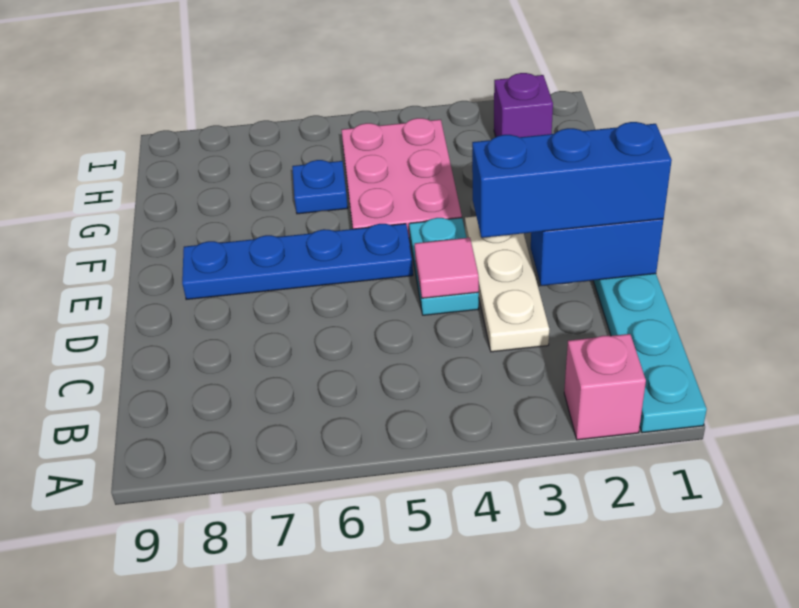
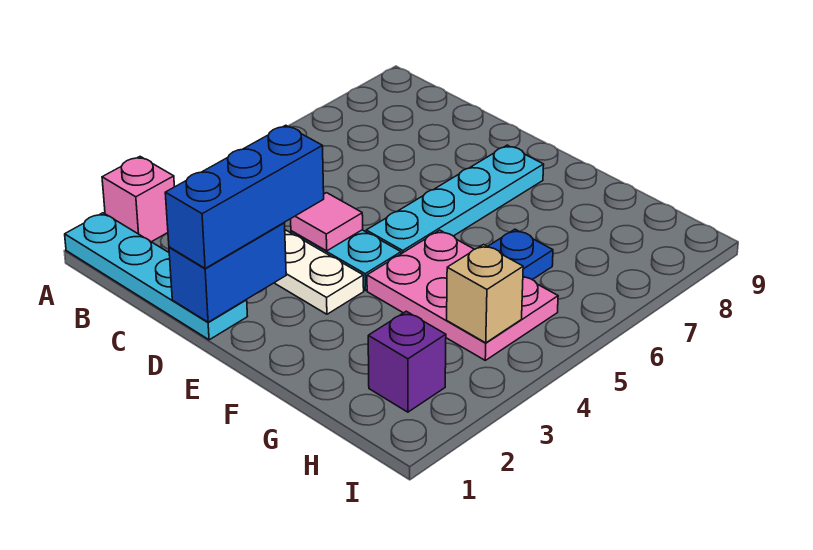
blue 1x4 plate [182,224,413,300] -> cyan 1x4 plate [366,145,544,254]
none -> tan 1x1 brick [447,245,523,343]

